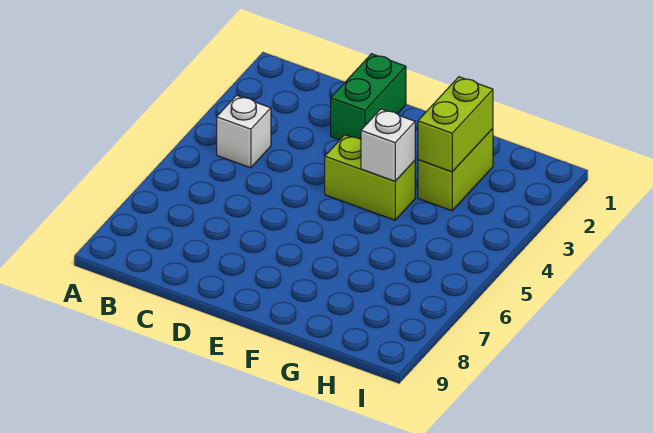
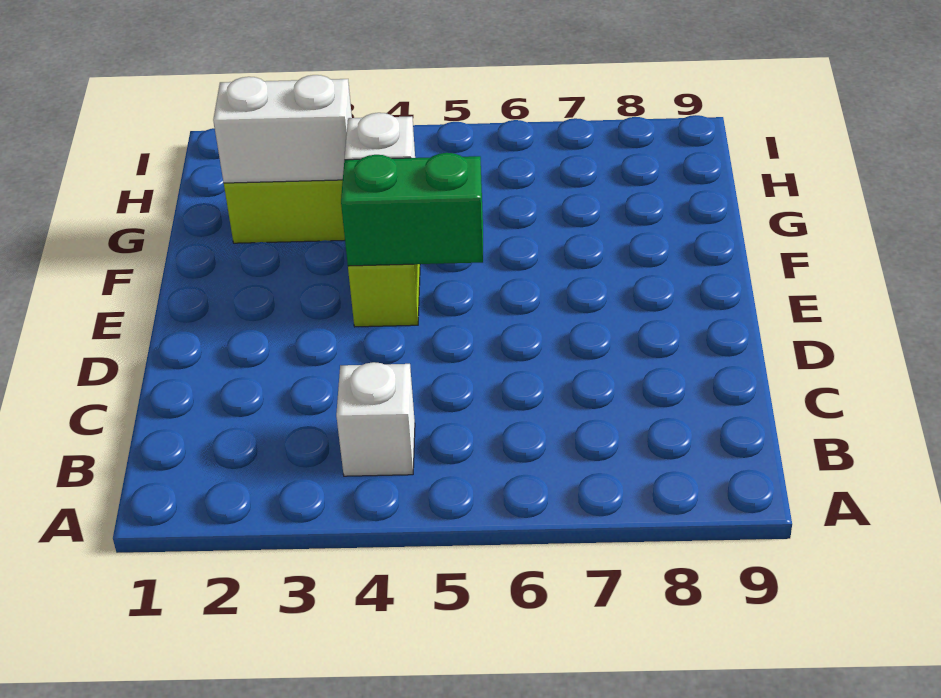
green 1x2 brick [331,54,406,140] -> green 1x2 brick moved to [341,153,483,266]
lime 1x2 brick [418,77,493,172] -> white 1x2 brick [213,75,352,183]

